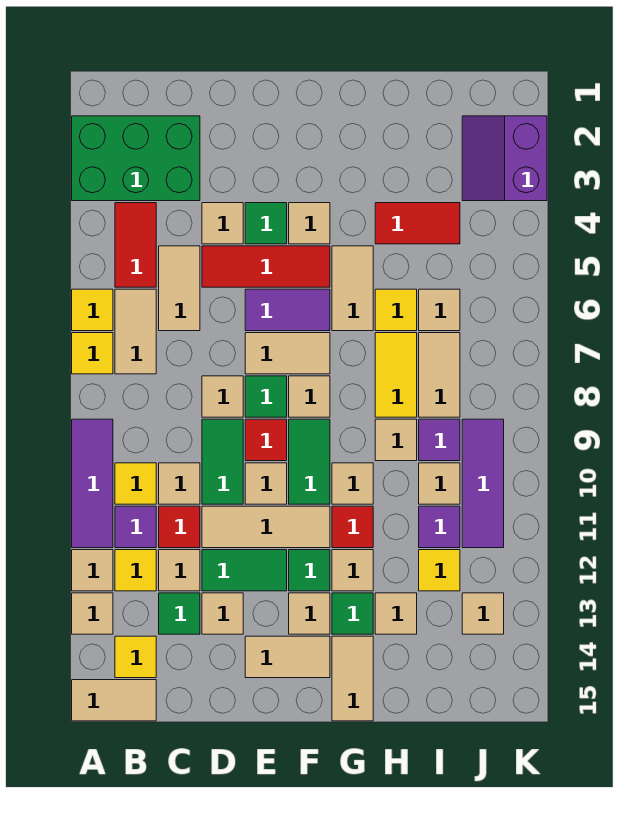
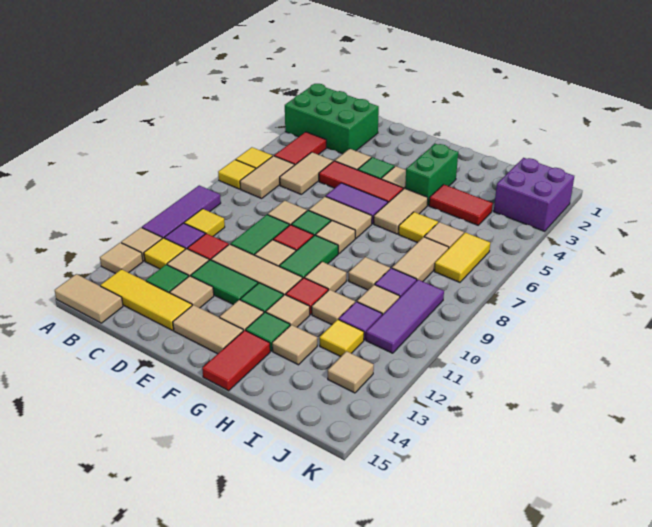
yellow 1x1 tile [115,636,156,678] -> yellow 1x3 tile [100,269,192,330]
tan 1x1 tile [159,463,200,504] -> tan 1x1 tile moved to [312,290,355,325]
none -> green 1x2 brick [405,144,458,206]
tan 1x2 tile [332,636,373,721] -> red 1x2 tile [202,330,270,391]
yellow 1x2 tile [375,333,417,417] -> yellow 1x2 tile moved to [434,232,490,282]
purple 2x2 slope [462,116,547,201] -> purple 2x2 brick [494,158,574,231]

